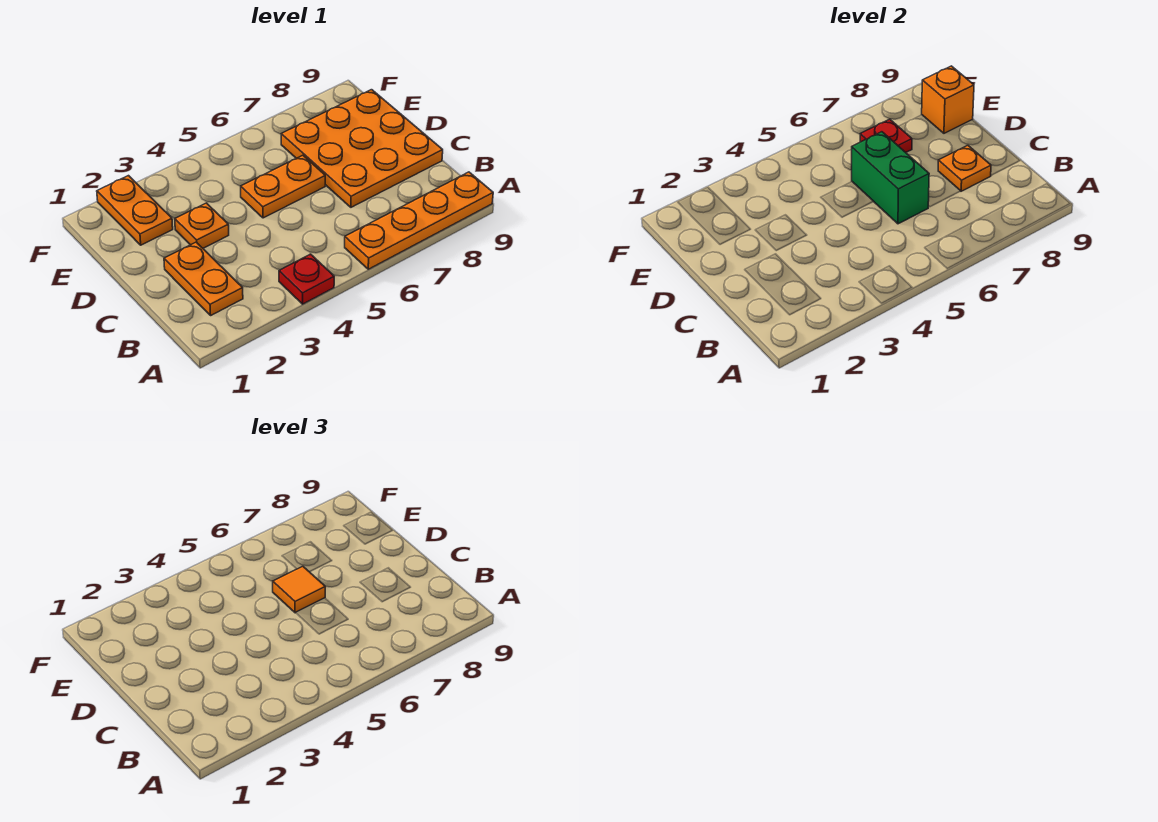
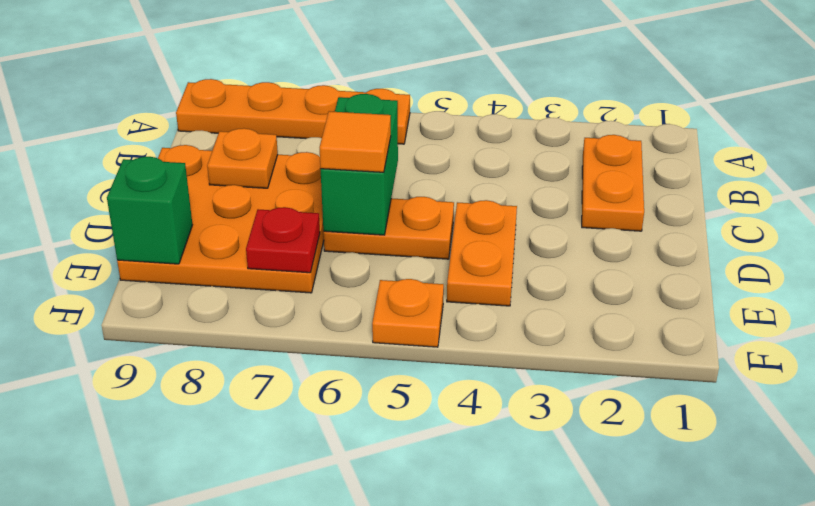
red 1x1 plate [279,254,334,304] -> none
orange 1x1 plate [175,203,229,248] -> orange 1x1 plate moved to [372,279,444,347]
orange 1x2 plate [97,176,173,245] -> orange 1x2 plate moved to [447,200,517,306]
orange 1x1 brick [922,66,974,133] -> green 1x1 brick [107,157,192,264]

